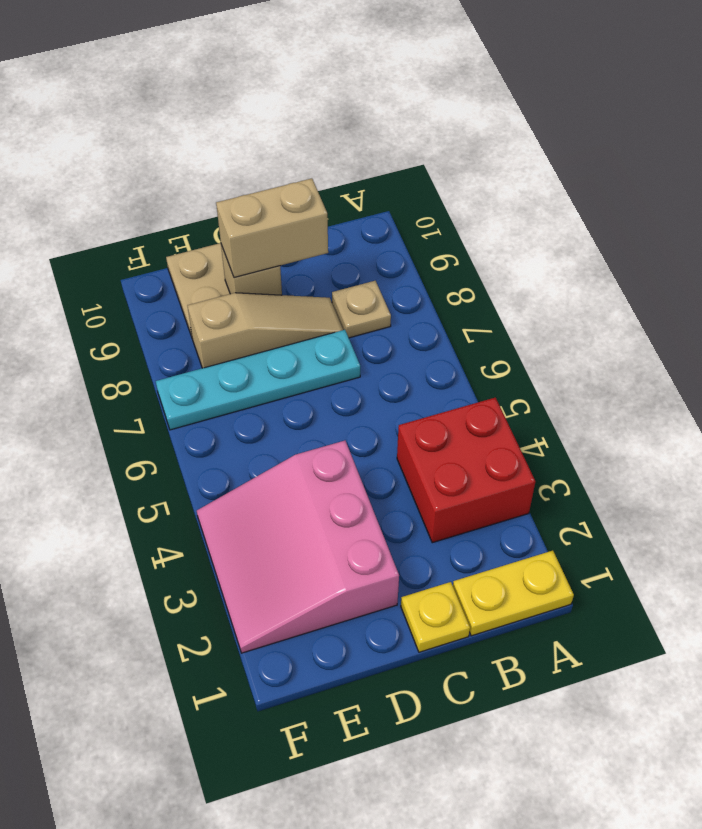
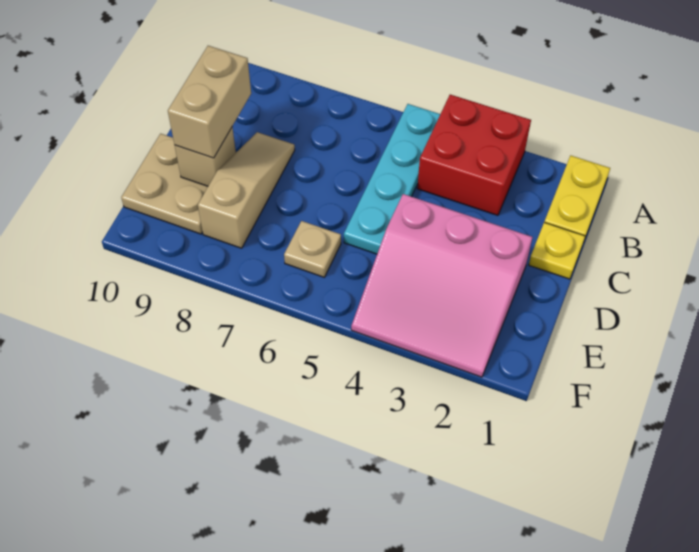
tan 1x1 plate [332,281,391,338] -> tan 1x1 plate moved to [284,221,341,277]
cyan 1x4 plate [156,330,360,430] -> cyan 1x4 plate moved to [344,104,440,254]

